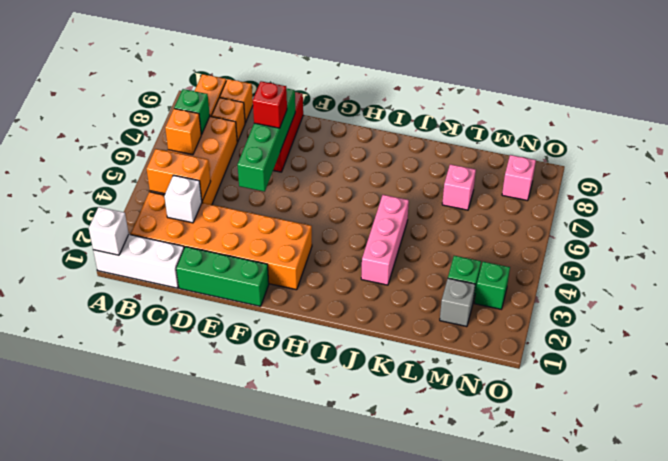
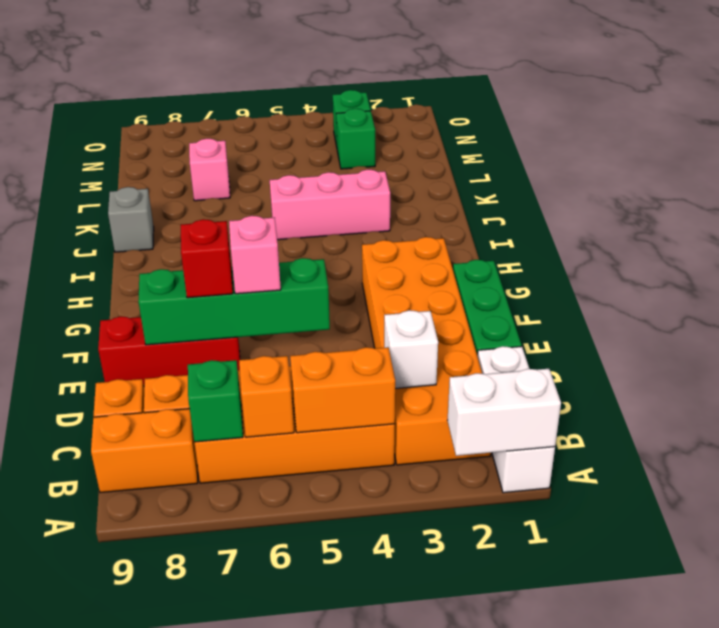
white 1x1 brick [89,207,129,255] -> white 1x2 brick [447,369,561,456]
orange 1x2 brick [147,149,211,201] -> orange 1x2 brick turned to [290,347,395,433]
grey 1x1 brick [440,278,475,327] -> grey 1x1 brick moved to [108,187,154,252]
pink 1x1 brick [502,155,536,201] -> pink 1x1 brick moved to [229,216,281,294]

